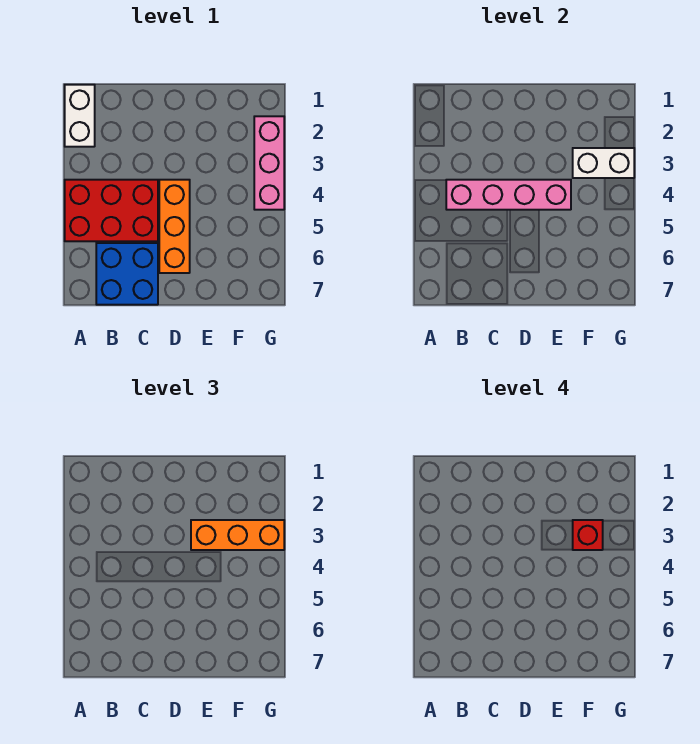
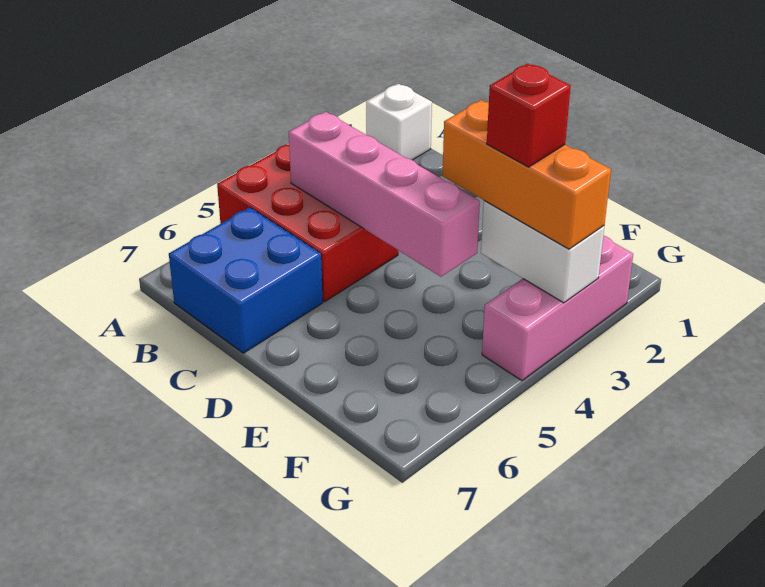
white 1x2 brick [65,85,95,147] -> white 1x1 brick [366,84,432,160]
orange 1x3 brick [159,180,190,273] -> none

